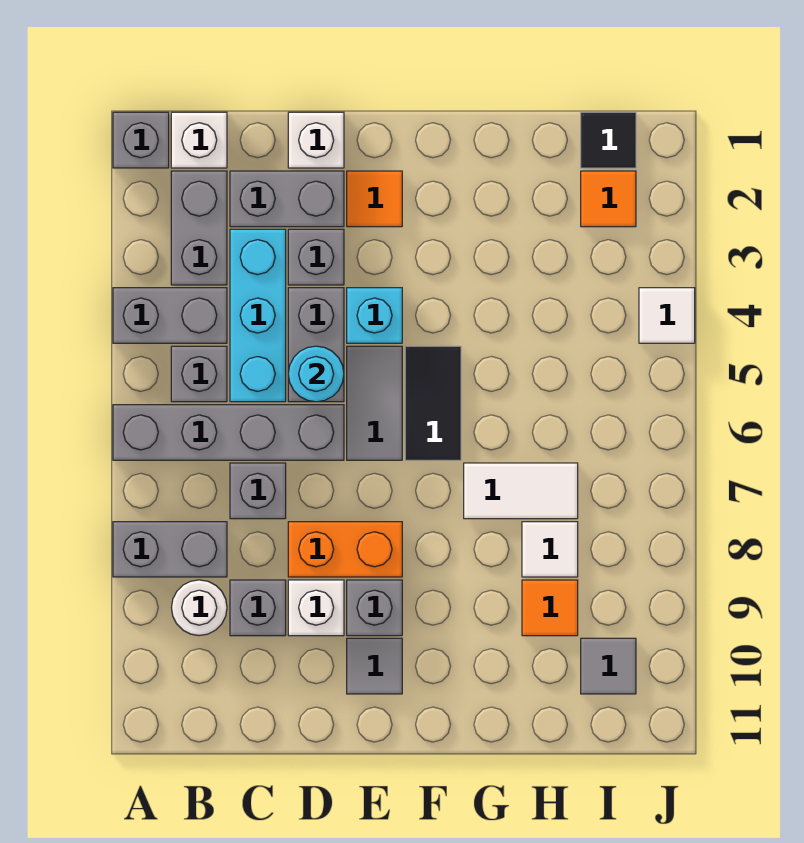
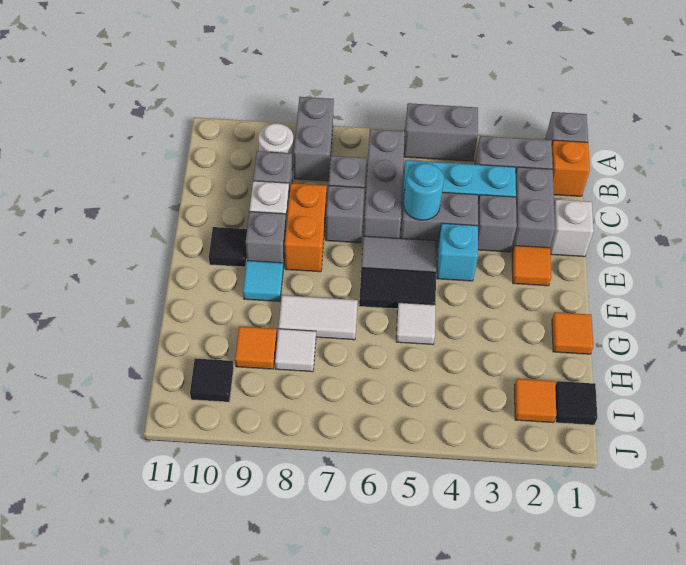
grey 1x2 brick [113,288,227,343] -> grey 1x2 brick turned to [404,103,478,161]
grey 1x4 brick [113,405,344,460] -> grey 1x3 brick [363,129,405,238]
white 1x1 brick [171,112,227,168] -> orange 1x1 brick [552,140,590,196]
grey 1x1 brick [171,346,227,402] -> grey 1x1 brick moved to [326,186,364,243]
grey 1x1 tile [347,638,402,694] -> black 1x1 tile [209,227,247,267]
none -> cyan 1x1 tile [243,261,283,302]
none -> orange 1x1 tile [552,312,593,354]
white 1x2 tile [464,463,578,519] -> white 1x2 tile turned to [279,295,358,340]
grey 1x1 tile [581,638,636,694] -> black 1x1 tile [190,358,234,402]
white 1x1 tile [639,288,695,343] -> white 1x1 tile moved to [396,303,436,345]

